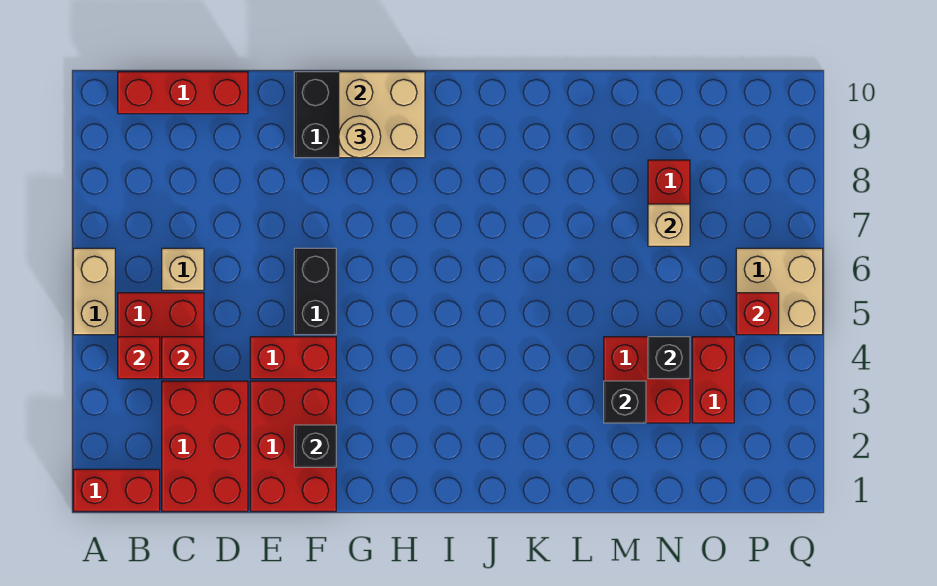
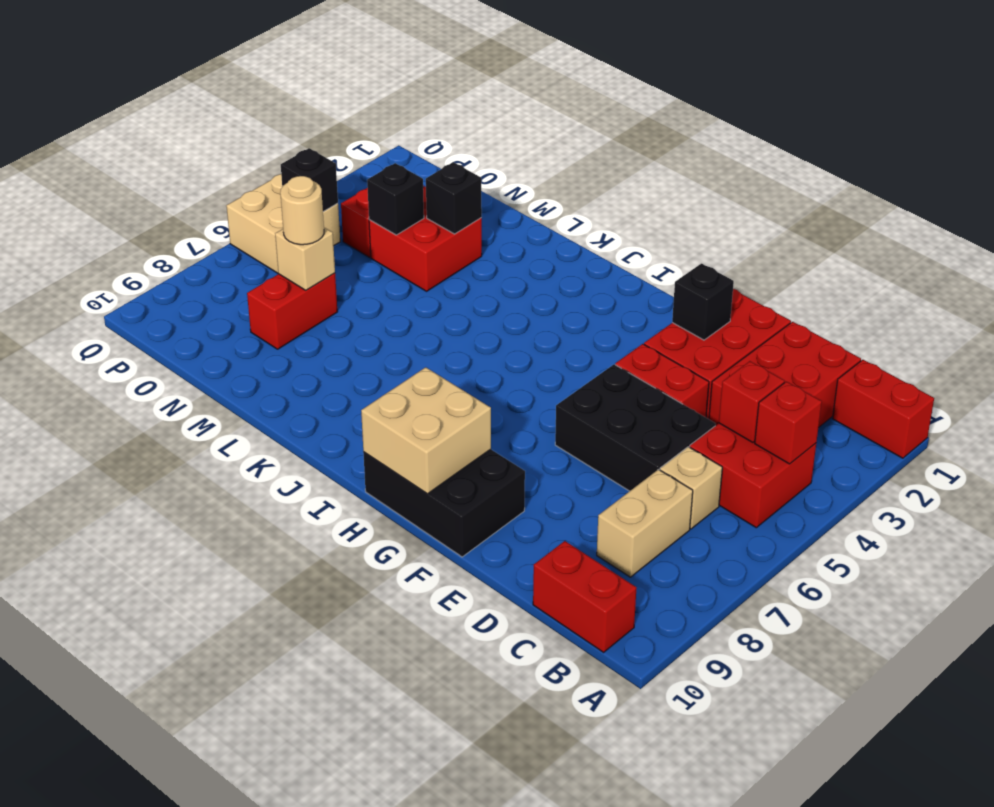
tan 1x2 brick [73,248,115,335] -> tan 1x2 brick moved to [597,470,693,577]
red 1x3 brick [118,72,248,114] -> red 1x2 brick [533,541,636,652]
black 1x2 brick [294,248,336,335] -> black 2x3 brick [555,364,716,491]
tan 1x1 round brick [339,116,381,158] -> tan 1x1 round brick moved to [280,176,324,245]
red 1x1 brick [736,293,779,335] -> black 1x1 brick [281,148,338,212]

